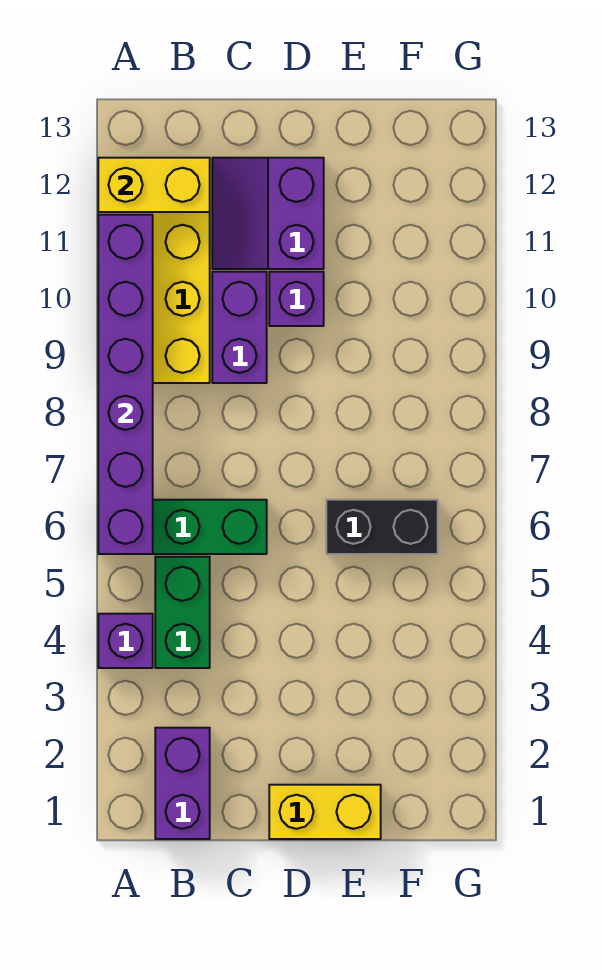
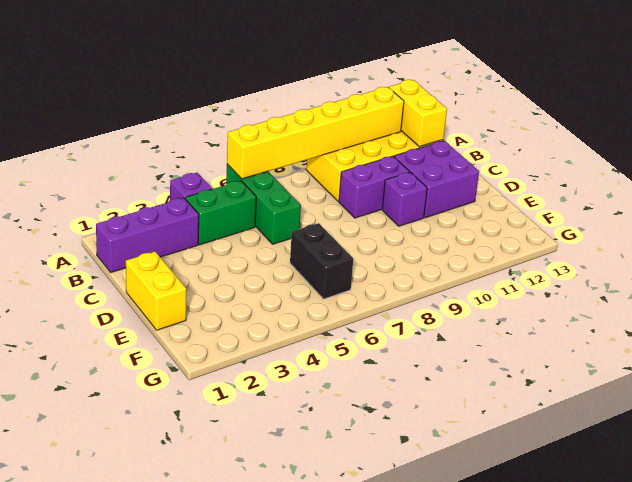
purple 1x6 brick [98,215,153,554] -> yellow 1x6 brick [227,87,404,179]
purple 1x2 brick [155,728,210,839] -> purple 1x3 brick [96,198,199,272]
purple 2x2 slope [212,158,324,269] -> purple 2x2 brick [394,141,479,218]

